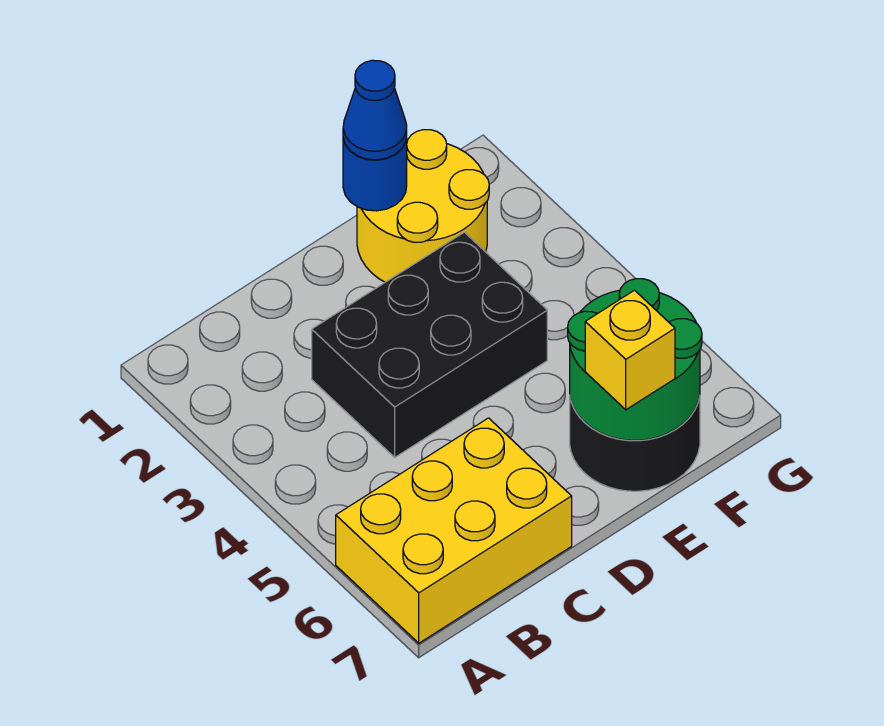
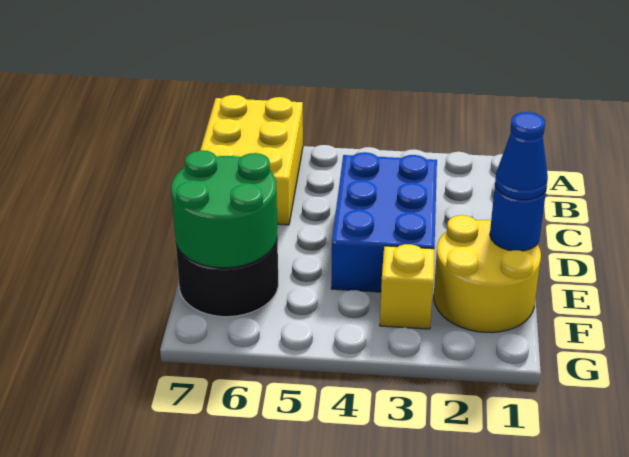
black 2x3 brick [312,232,547,457] -> blue 2x3 brick [331,152,437,292]
yellow 1x1 brick [585,290,675,410] -> yellow 1x1 brick moved to [380,244,434,329]

